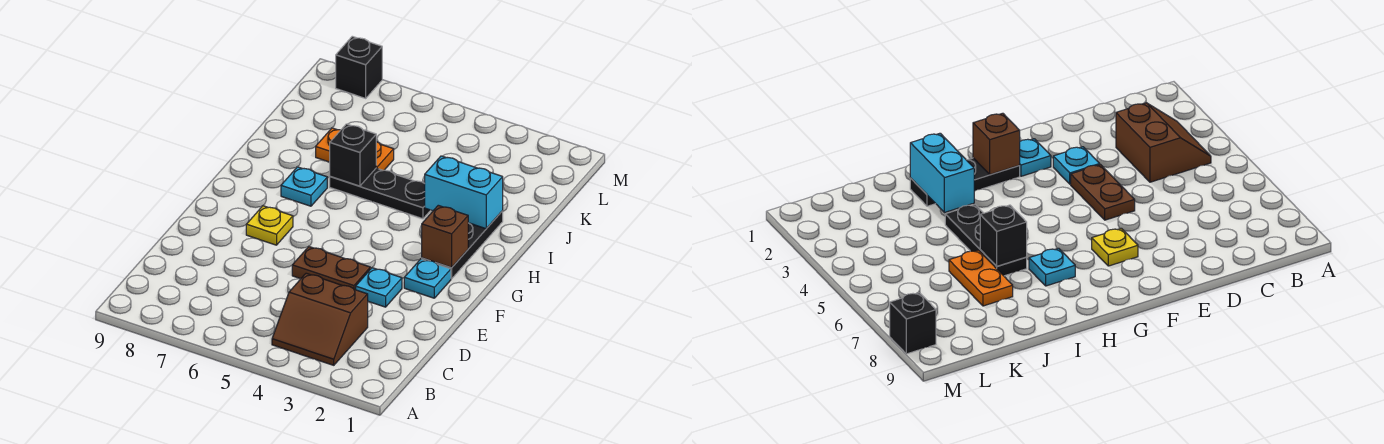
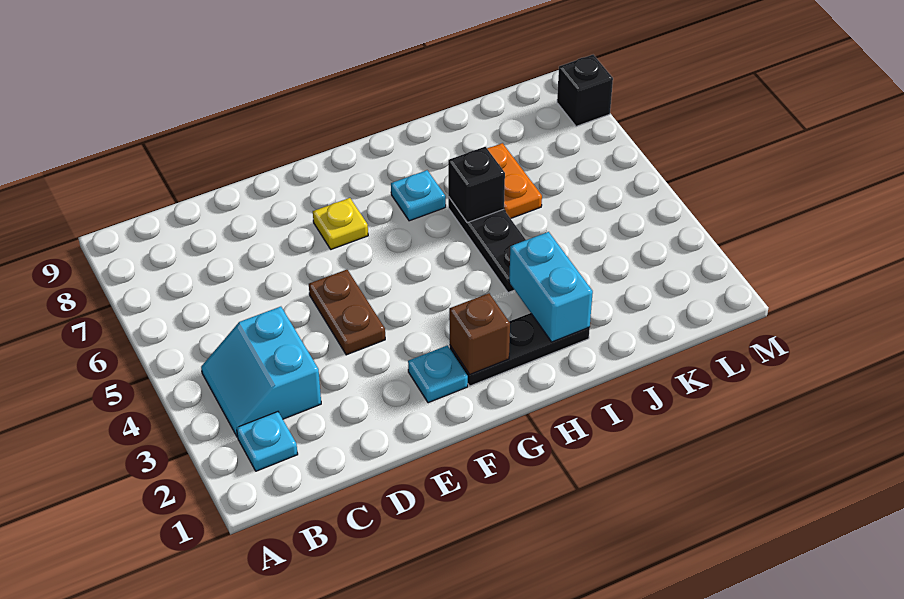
brown 2x2 slope [272,273,368,365] -> cyan 2x2 slope [201,307,321,437]
cyan 1x1 plate [356,268,402,307] -> cyan 1x1 plate moved to [237,412,298,471]

